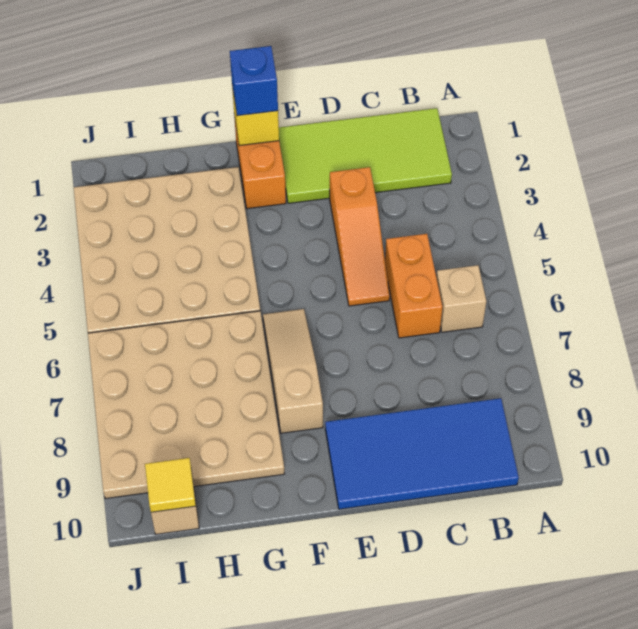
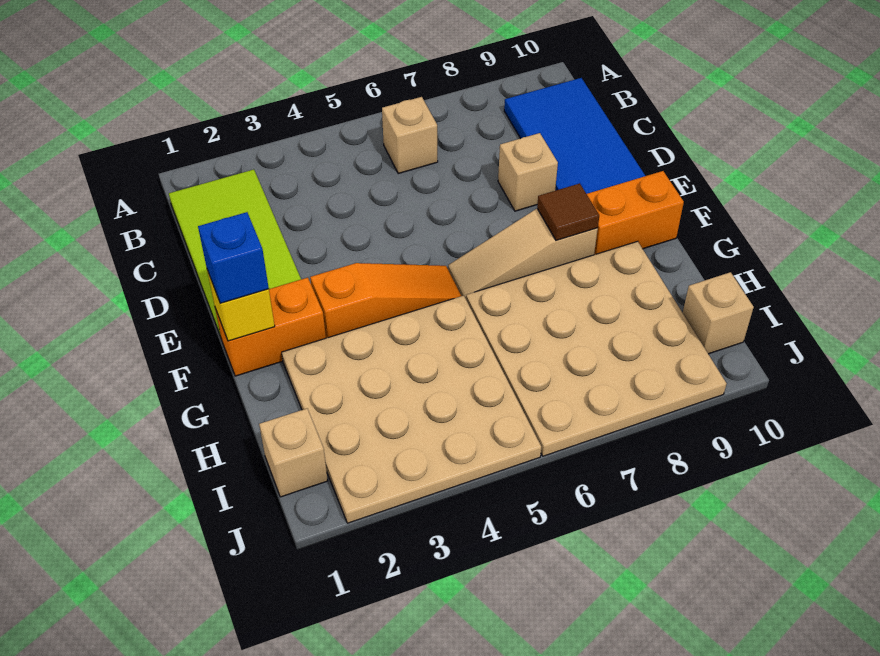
orange 1x2 brick [385,234,442,338] -> orange 1x2 brick moved to [587,171,684,255]
orange 1x3 slope [330,167,390,306] -> orange 1x3 slope moved to [310,263,461,338]
none -> tan 1x1 brick [498,133,558,211]
none -> brown 1x1 tile [537,183,599,241]
none -> tan 1x1 brick [259,409,328,497]
yellow 1x1 tile [145,458,196,512] -> none

